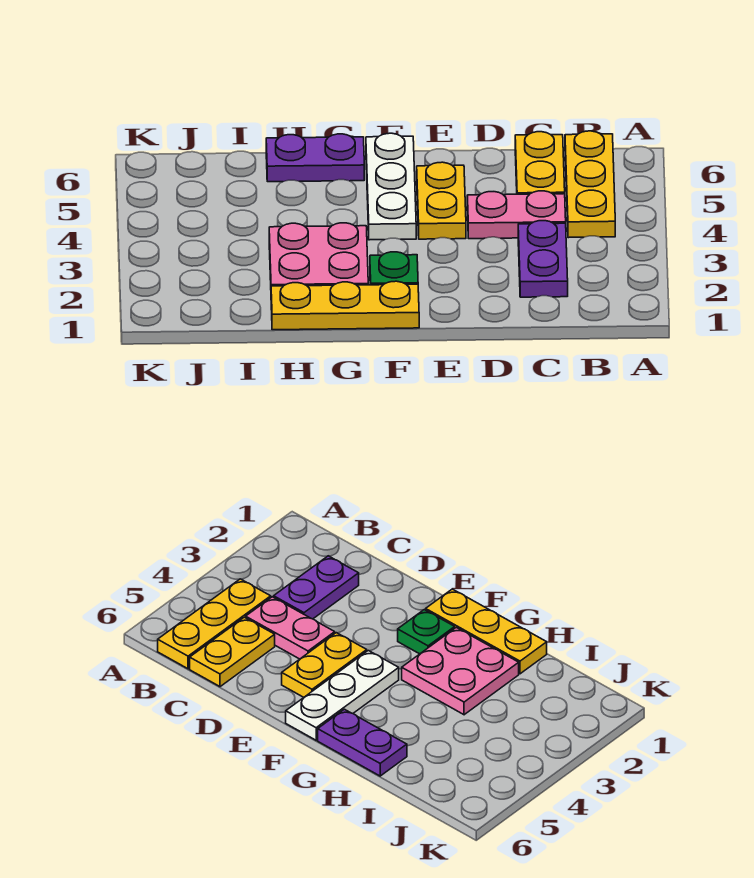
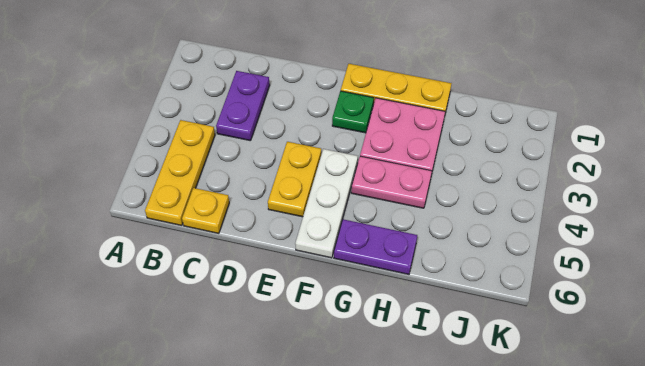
pink 1x2 plate [467,191,566,239] -> pink 1x2 plate moved to [351,156,432,208]
yellow 1x2 plate [515,132,565,194] -> yellow 1x1 plate [182,188,229,233]

